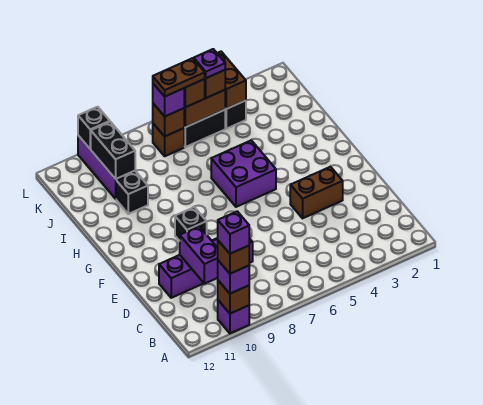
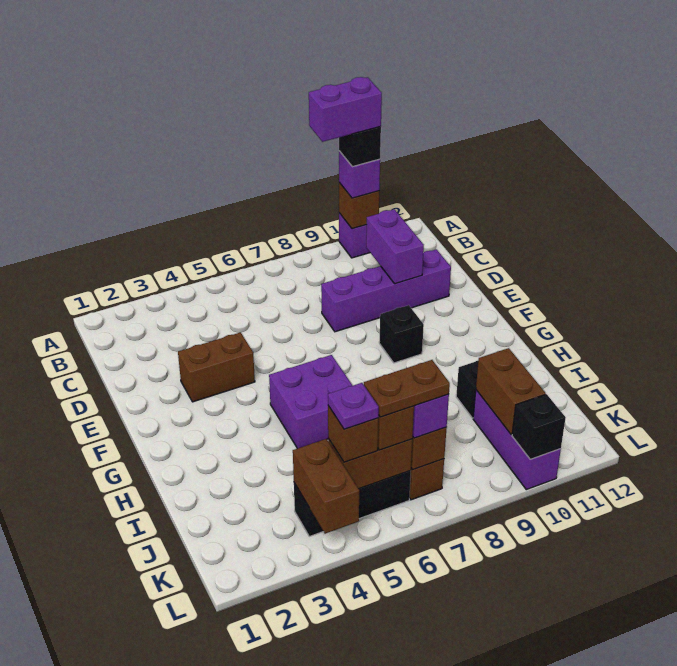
brown 1x1 brick [218,241,249,274] -> black 1x1 brick [339,127,381,167]
purple 1x1 brick [218,211,249,254] -> purple 1x2 brick [309,77,382,142]
black 1x2 brick [90,122,135,179] -> brown 1x2 brick [476,348,546,435]

